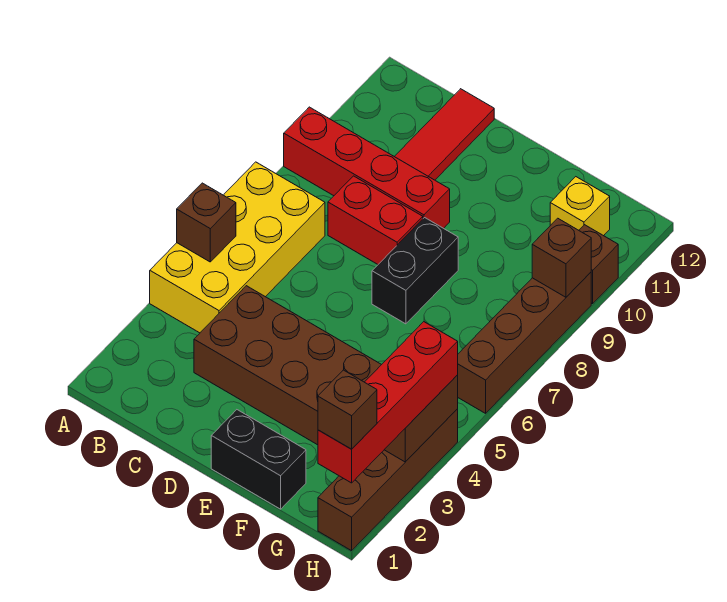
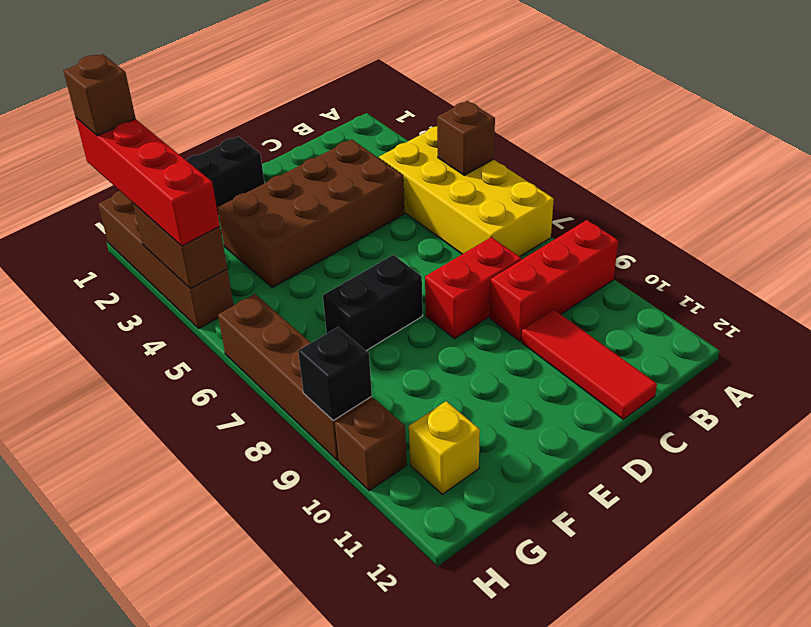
red 1x4 brick [284,107,450,228] -> red 1x3 brick [490,220,618,341]
black 1x2 brick [372,218,458,324] -> black 1x2 brick turned to [323,255,423,350]
brown 1x1 brick [532,218,591,297] -> black 1x1 brick [298,327,372,421]

